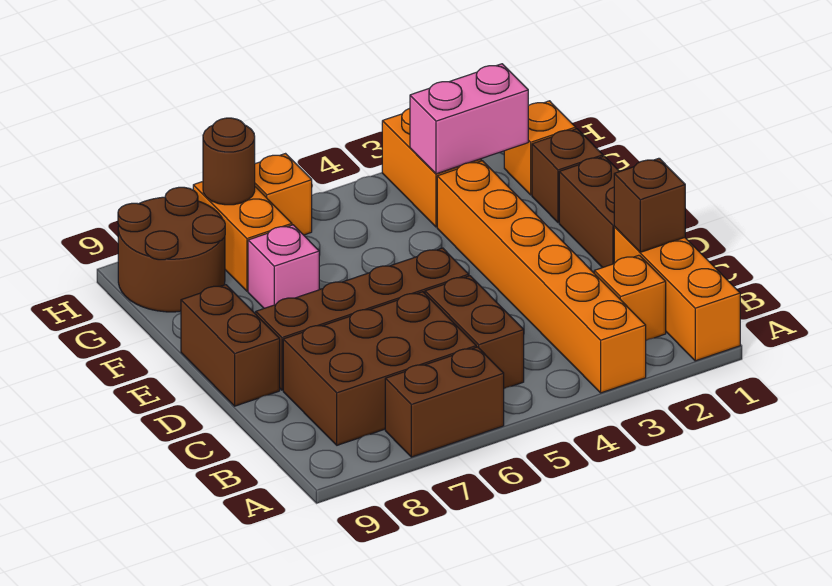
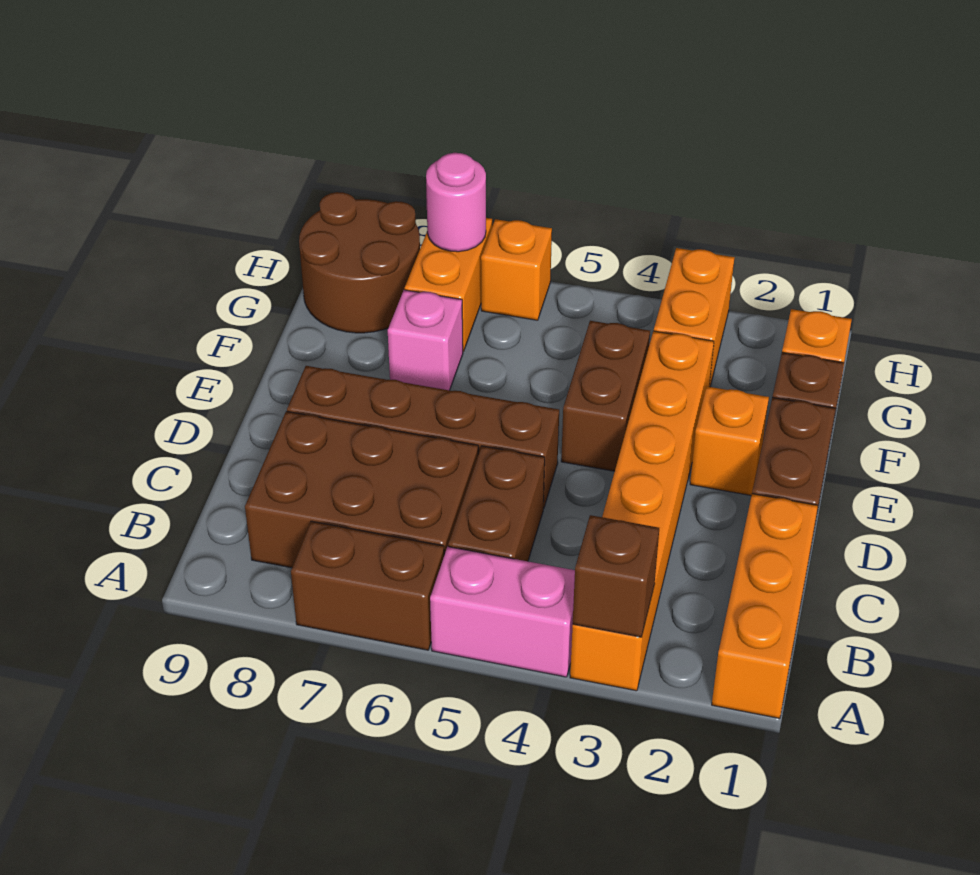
orange 1x1 brick [594,255,666,340] -> orange 1x1 brick moved to [690,386,769,495]
brown 1x1 brick [614,158,685,252] -> brown 1x1 brick moved to [573,515,659,637]
brown 1x2 brick [181,285,280,406] -> brown 1x2 brick moved to [561,321,650,471]
pink 1x2 brick [410,64,528,174] -> pink 1x2 brick moved to [430,547,575,677]
brown 1x1 round brick [203,118,255,205] -> pink 1x1 round brick [426,153,486,252]

